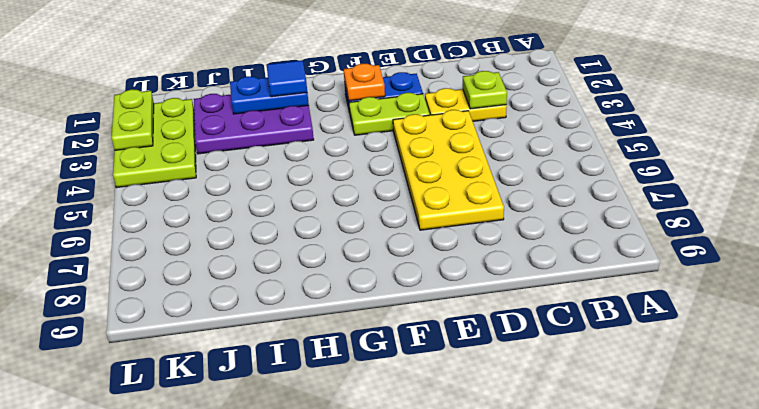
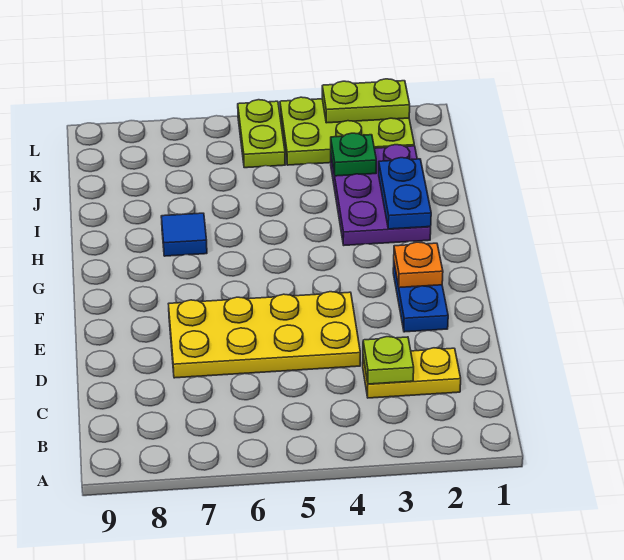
yellow 1x2 plate [425,88,507,121] -> yellow 1x2 plate turned to [363,348,461,398]
lime 1x2 plate [349,93,430,135] -> lime 1x2 plate moved to [238,100,285,168]
blue 1x1 tile [267,60,307,97] -> blue 1x1 tile moved to [161,213,207,256]
none -> green 1x1 plate [331,133,376,176]

